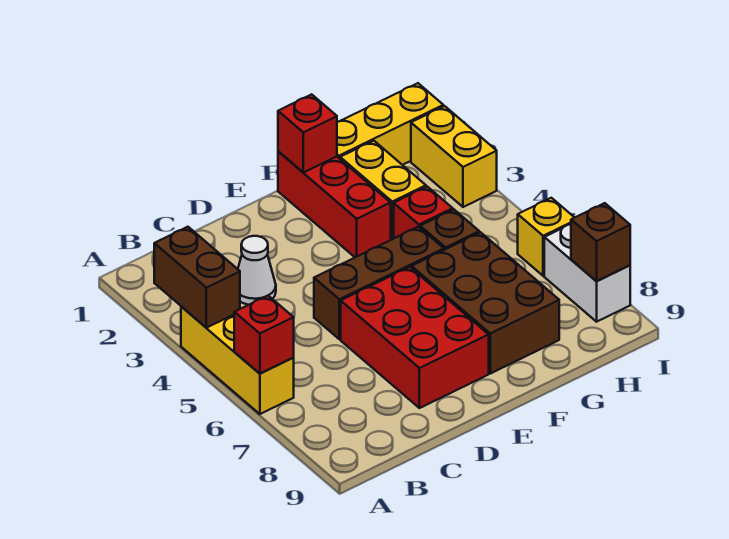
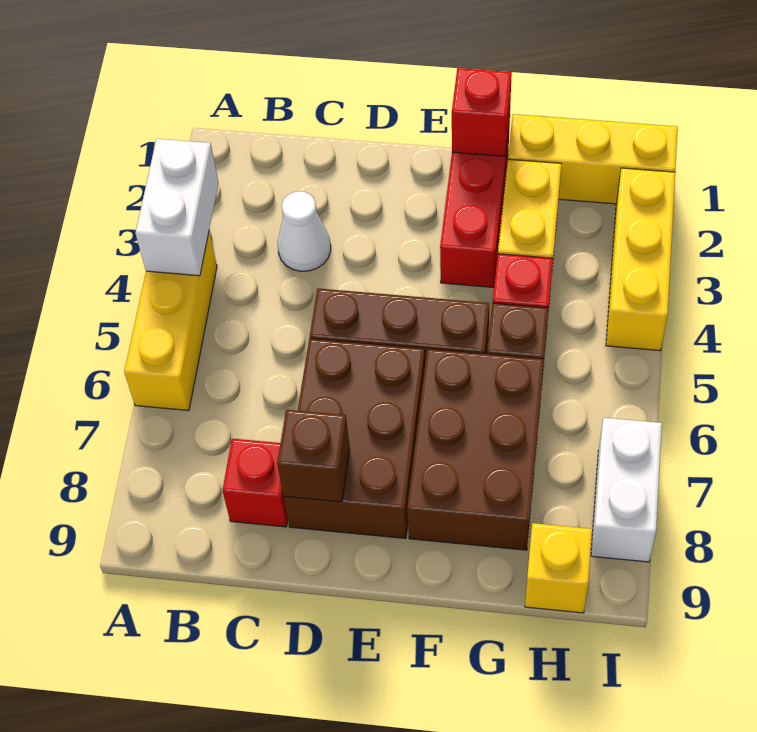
brown 1x2 brick [154,227,240,328] -> white 1x2 brick [135,139,219,276]
red 1x1 brick [234,296,294,373] -> red 1x1 brick moved to [222,439,288,527]
red 2x3 brick [341,267,489,408] -> brown 2x3 brick [284,339,425,538]
yellow 1x2 brick [411,106,497,207] -> yellow 1x3 brick [606,168,675,351]
yellow 1x1 brick [518,198,575,276] -> yellow 1x1 brick moved to [525,523,592,613]
brown 1x1 brick [571,203,630,281] -> brown 1x1 brick moved to [277,410,350,502]

